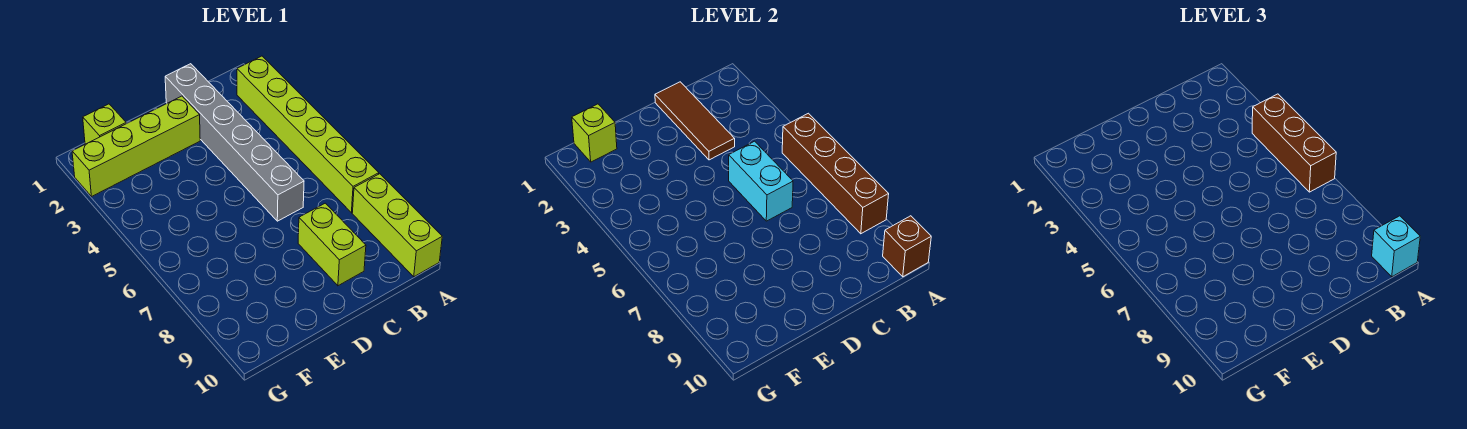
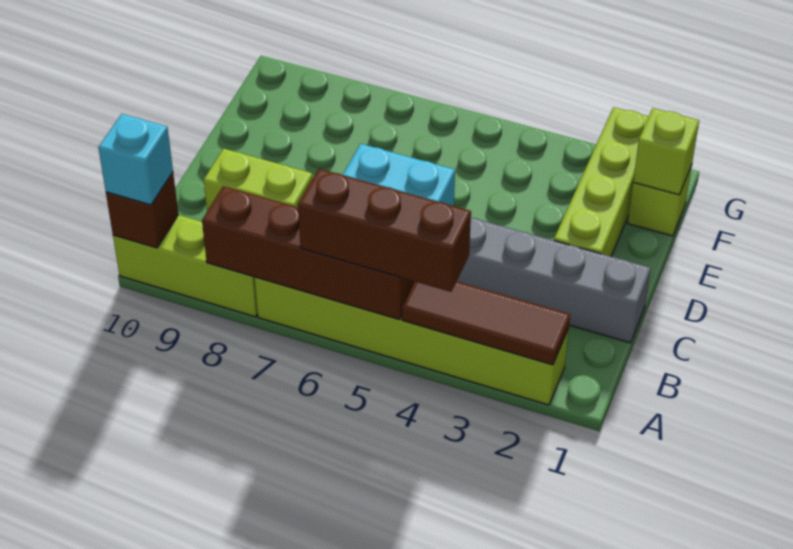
brown 1x3 tile [655,82,735,160] -> brown 1x3 tile moved to [402,281,570,365]

